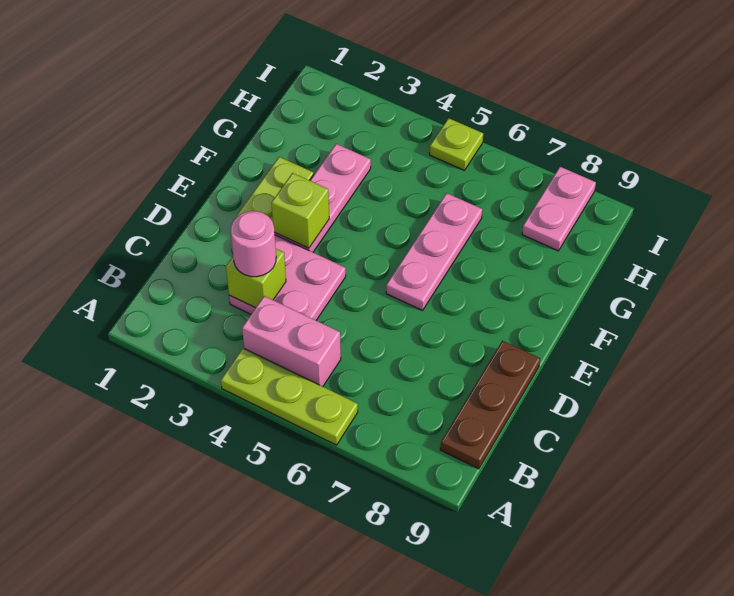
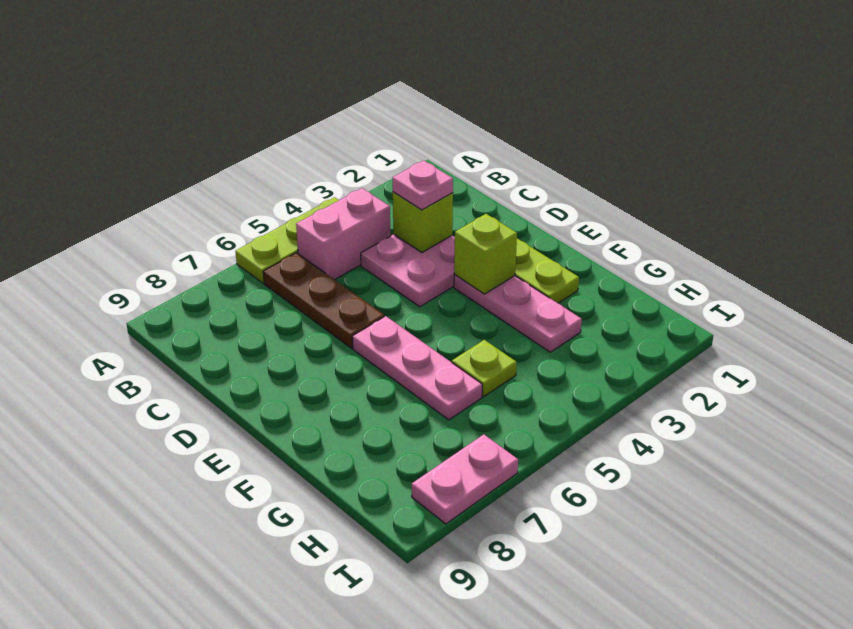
brown 1x3 plate [440,341,540,469] -> brown 1x3 plate moved to [263,253,384,348]
pink 1x1 round brick [231,211,276,277] -> pink 1x1 plate [392,160,453,210]
pink 1x2 plate [522,167,596,251] -> pink 1x2 plate turned to [412,434,518,524]
lime 1x1 plate [430,118,483,170] -> lime 1x1 plate moved to [452,340,517,397]

